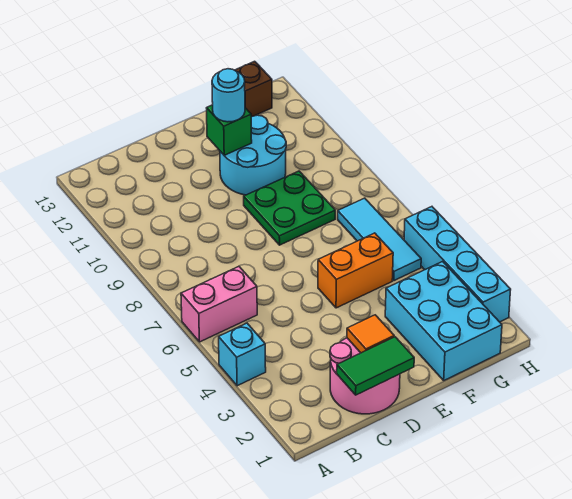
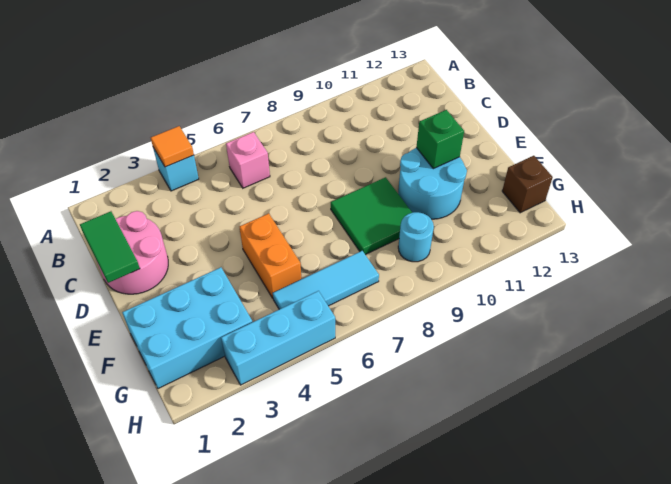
pink 1x2 brick [181,266,257,342] -> pink 1x1 brick [226,132,270,188]
orange 1x1 tile [347,315,394,353] -> orange 1x1 tile moved to [151,126,194,167]
green 2x2 plate [244,171,335,245] -> green 2x2 tile [331,177,412,255]
cyan 1x1 round brick [212,69,245,122] -> cyan 1x1 round brick moved to [398,212,434,262]
cyan 1x4 brick [404,207,511,322] -> cyan 1x3 brick [221,291,335,385]

